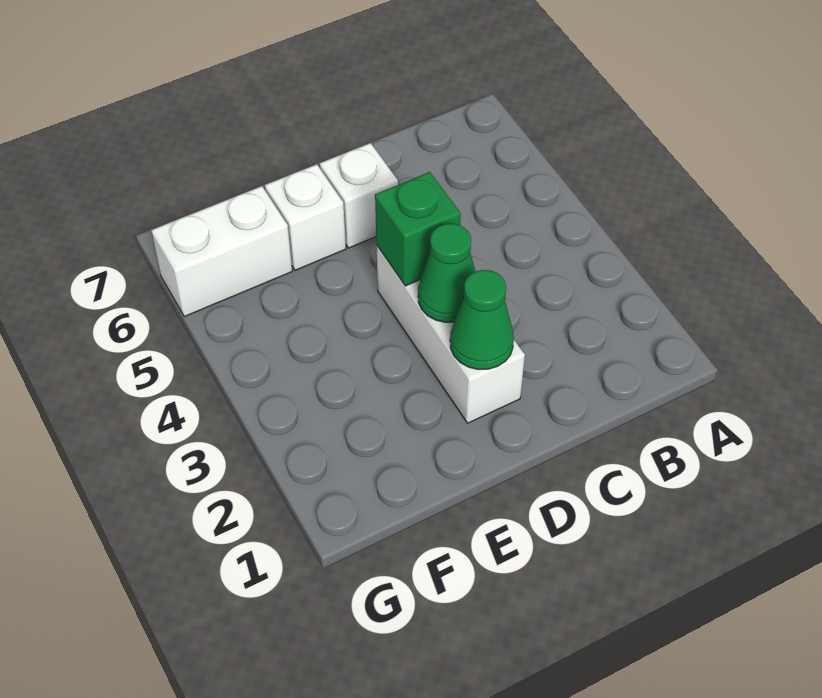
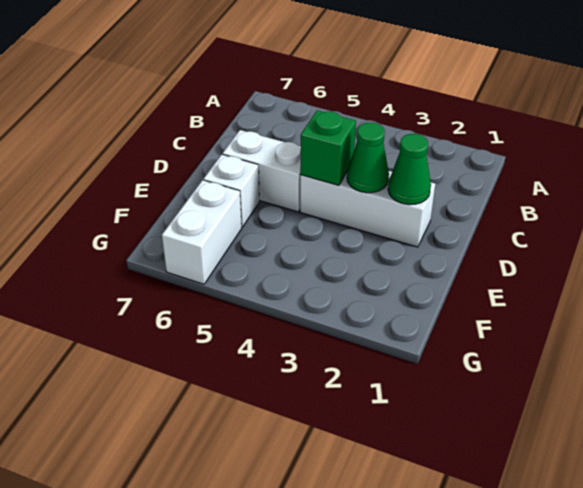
white 1x1 brick [320,143,398,248] -> white 1x2 brick [223,130,301,212]

